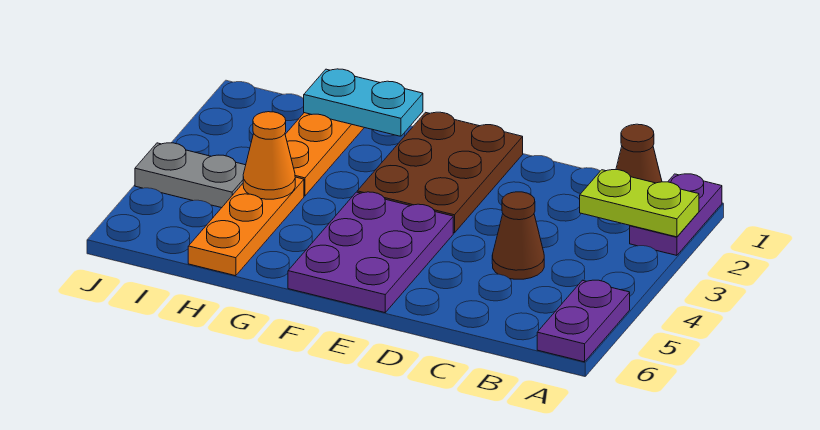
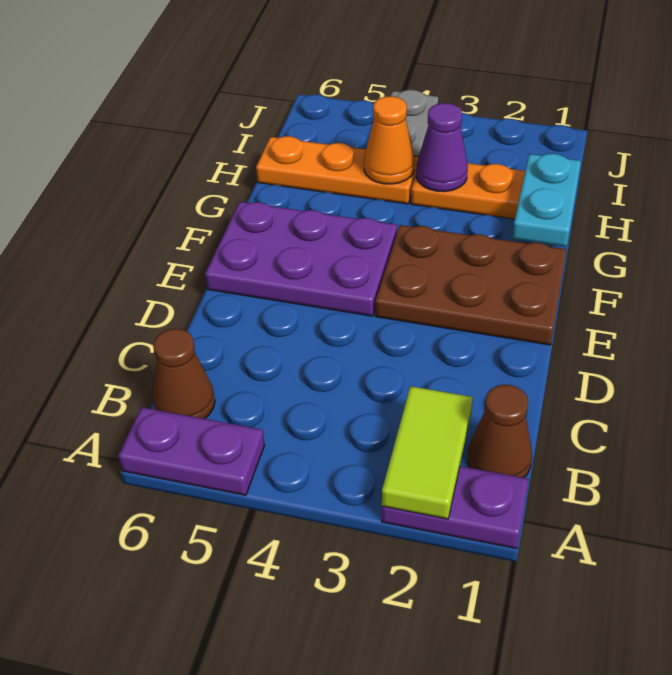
lime 1x2 plate [580,170,699,237] -> lime 1x2 tile [382,386,473,519]
brown 1x1 cone [492,192,544,279] -> brown 1x1 cone moved to [153,329,215,419]
none -> purple 1x1 cone [416,103,468,192]

